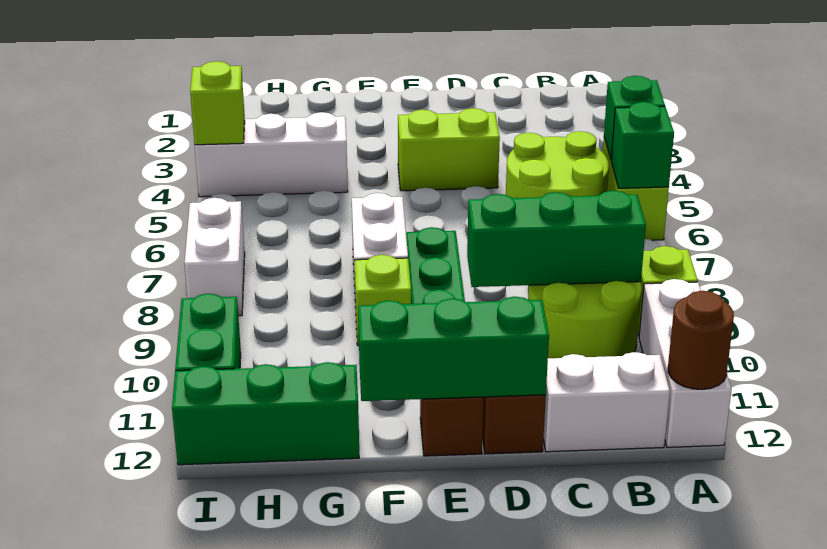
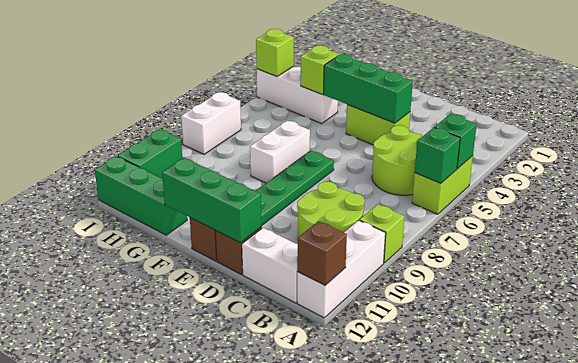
brown 1x1 round brick [668,291,734,390] -> brown 1x1 brick [297,221,347,285]
green 1x3 brick [467,191,646,287] -> green 1x3 brick moved to [324,54,413,123]
lime 1x1 brick [355,255,411,346] -> lime 1x1 brick moved to [301,45,339,95]

